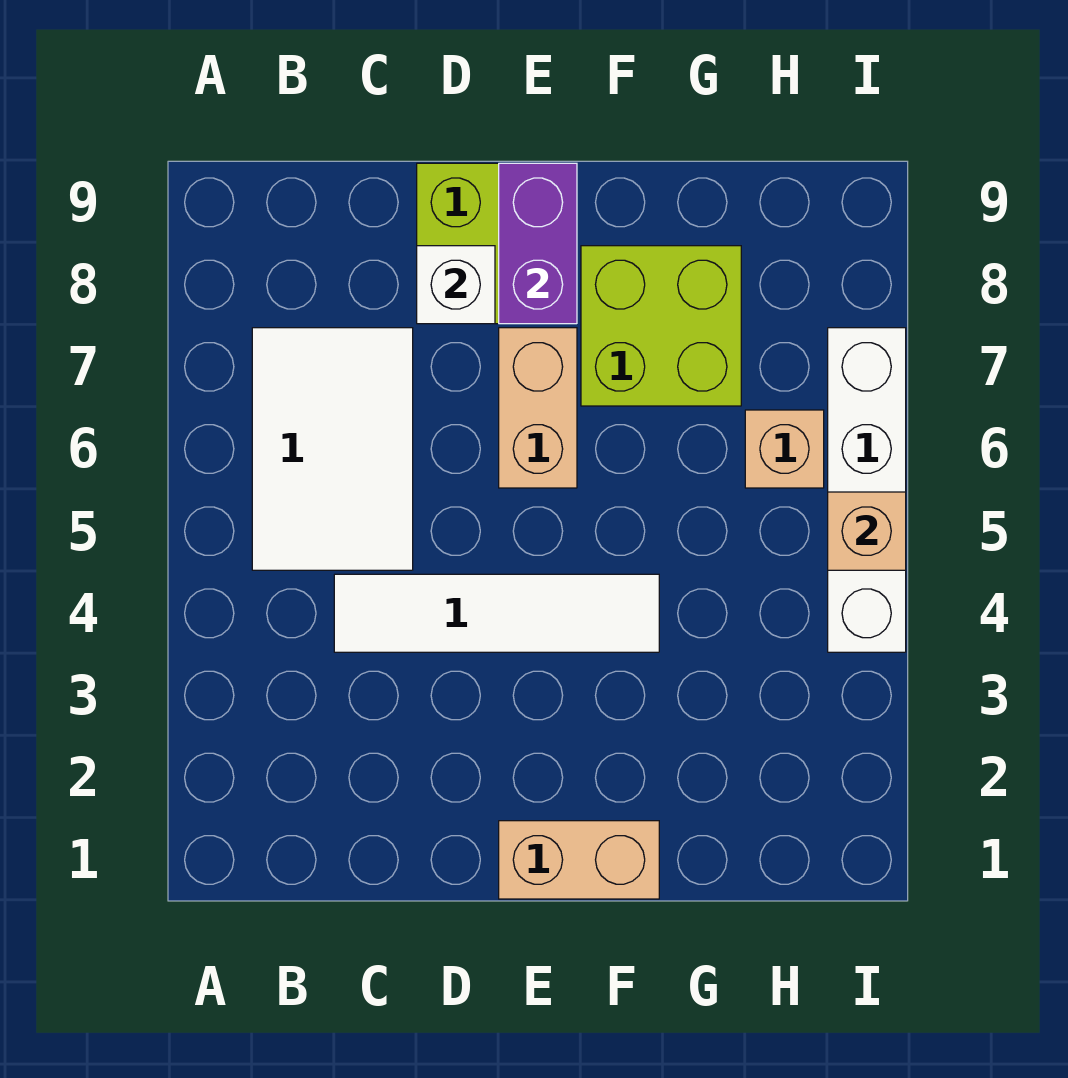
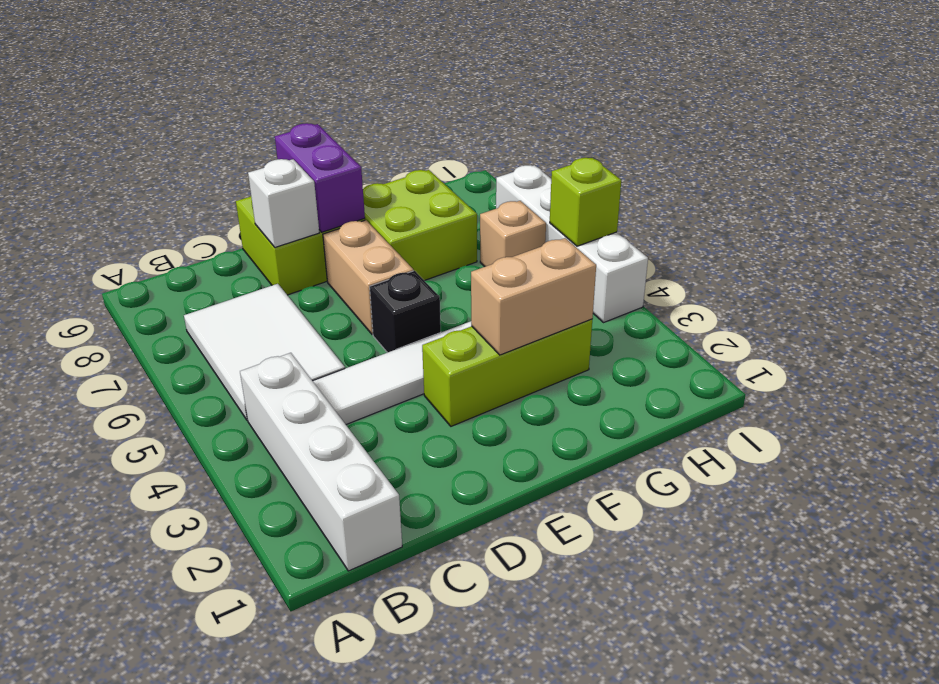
none -> white 1x4 brick [240,353,402,571]
tan 1x2 brick [499,821,659,899] -> tan 1x2 brick moved to [471,238,596,355]
none -> lime 1x3 brick [422,319,592,426]
none -> black 1x1 brick [370,271,441,353]
tan 1x1 brick [828,492,906,570] -> lime 1x1 brick [550,158,621,246]

